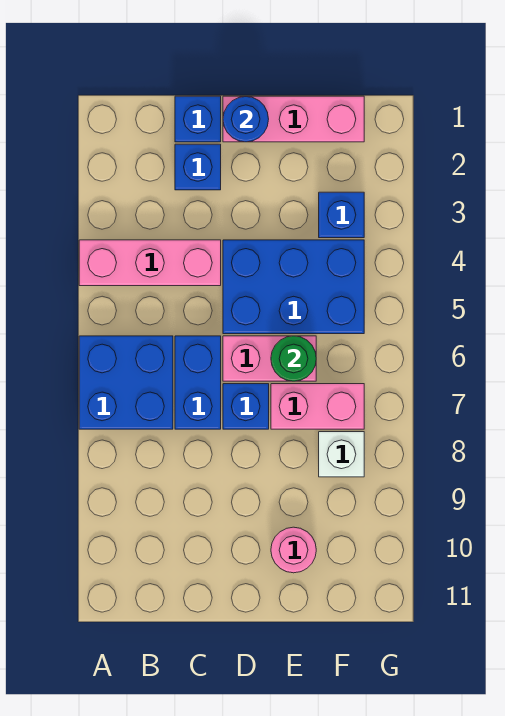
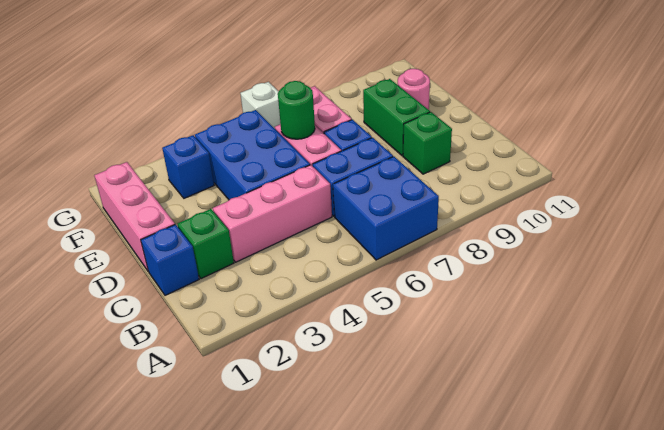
pink 1x3 brick [79,240,221,286] -> pink 1x3 brick turned to [213,165,332,262]
blue 1x1 brick [175,144,221,190] -> green 1x1 brick [178,209,234,279]
none -> green 1x1 brick [403,112,452,174]
blue 1x1 round brick [223,96,269,142] -> none
none -> green 1x2 brick [363,79,430,156]
white 1x1 brick [319,432,364,477] -> white 1x1 brick moved to [240,82,281,129]

